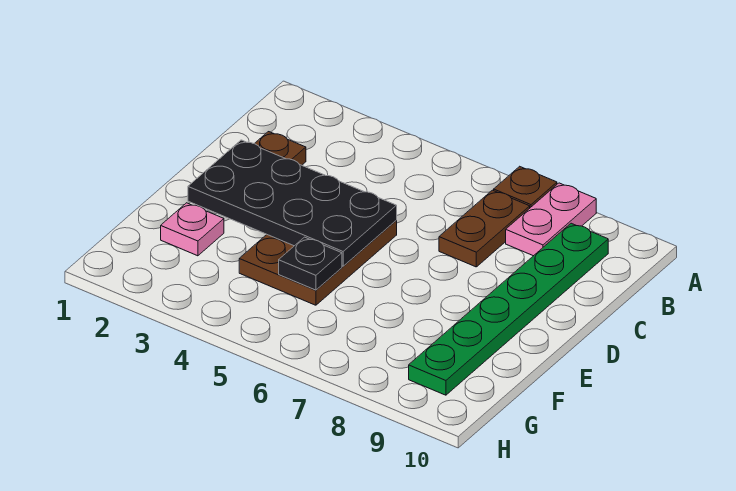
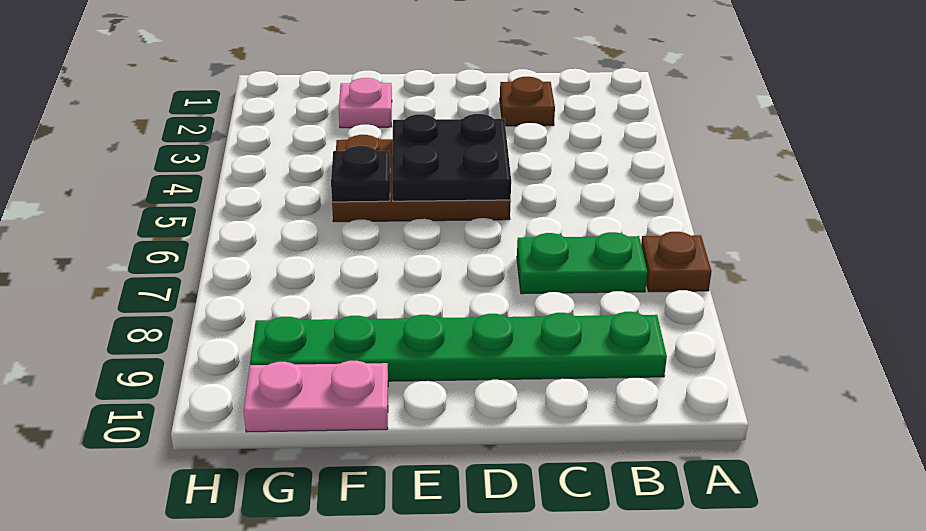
pink 1x2 plate [506,183,596,256] -> pink 1x2 plate moved to [244,361,388,432]
brown 1x2 plate [439,190,530,267] -> green 1x2 plate [517,232,647,294]
black 2x4 plate [188,140,397,266] -> black 2x2 plate [392,114,511,201]

